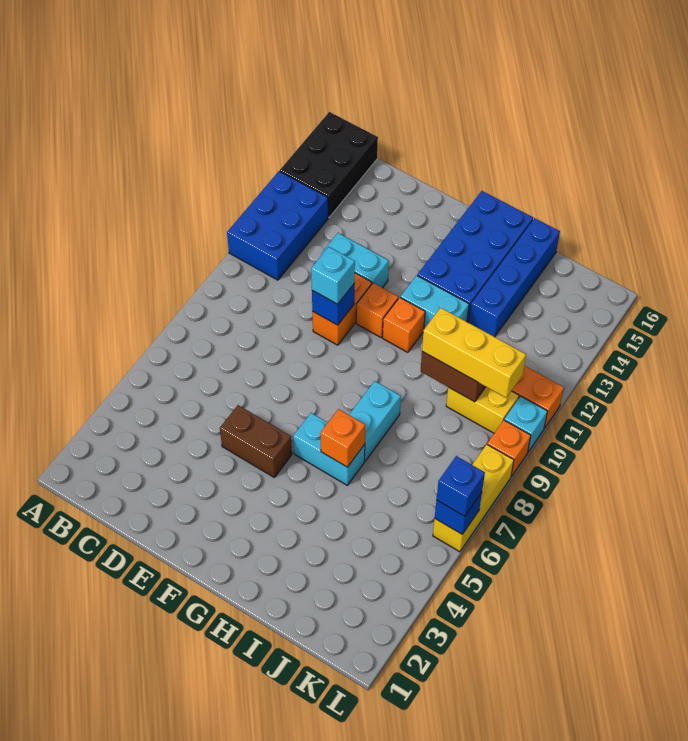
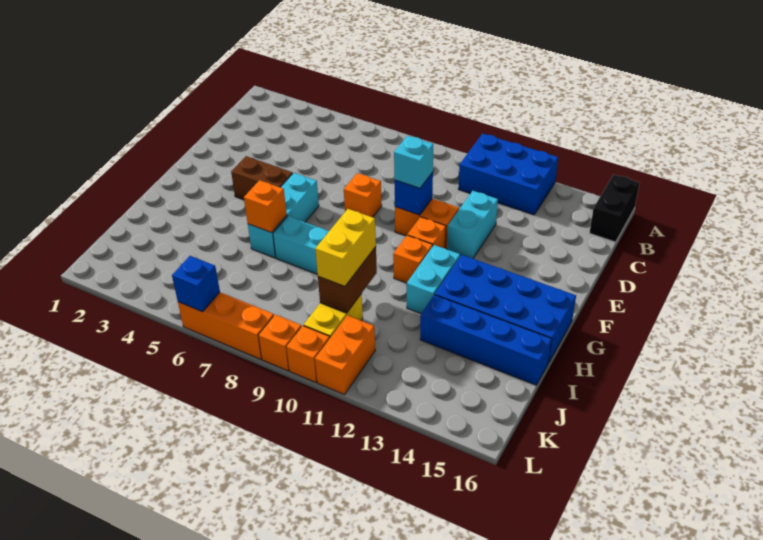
black 2x3 brick [280,112,378,217] -> black 1x2 brick [590,174,640,242]
brown 1x2 brick [220,405,292,477] -> brown 1x2 brick turned to [231,156,293,200]
none -> orange 1x1 brick [344,173,382,217]
cyan 1x2 brick [293,413,365,485] -> cyan 1x3 brick [248,173,319,258]
yellow 1x3 brick [422,308,526,398] -> yellow 1x2 brick [315,209,376,286]
yellow 1x3 brick [433,445,514,552] -> orange 1x3 brick [178,292,274,359]
blue 1x1 brick [436,456,485,516] -> none
cyan 1x1 brick [504,396,547,452] -> orange 1x1 brick [287,326,330,383]

